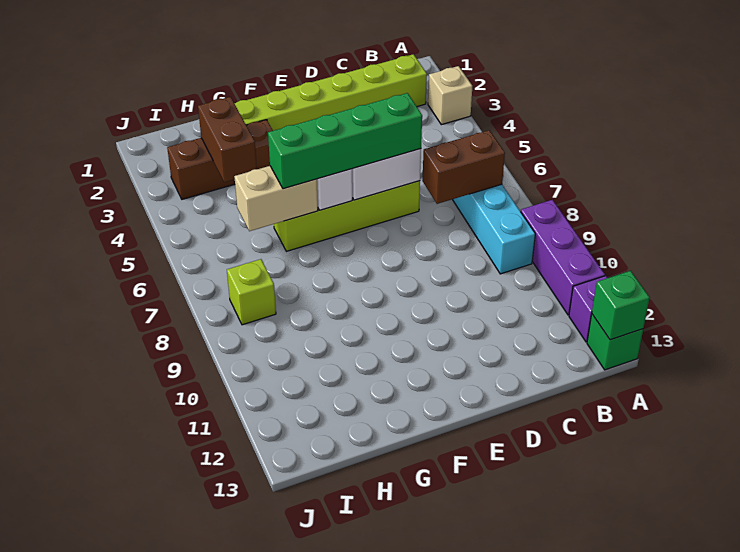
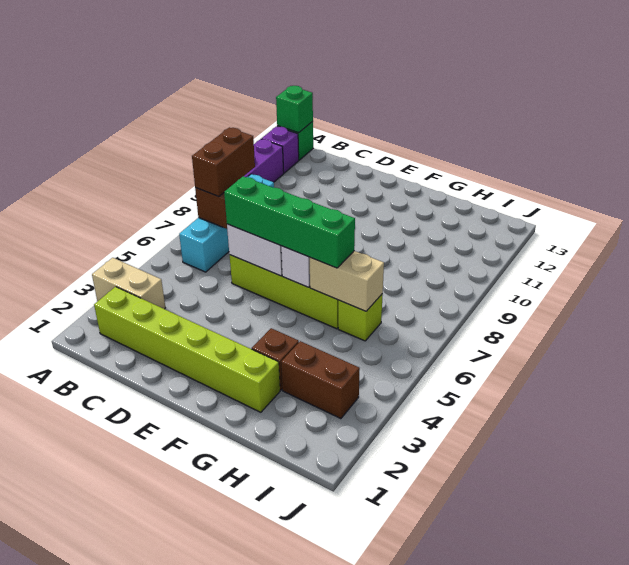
tan 1x1 brick [428,66,472,125] -> tan 1x2 brick [92,258,165,309]
brown 1x2 brick [198,97,257,182] -> brown 1x2 brick moved to [192,127,255,197]
lime 1x1 brick [227,259,276,325] -> lime 1x1 brick moved to [338,294,383,341]

